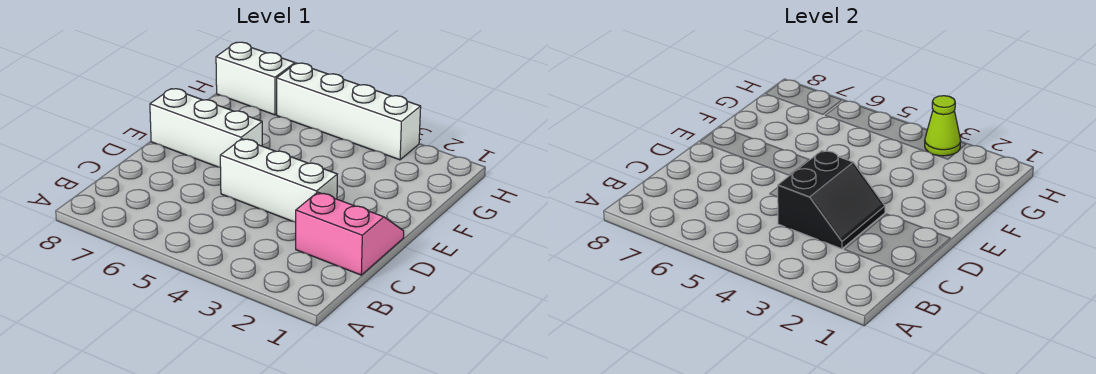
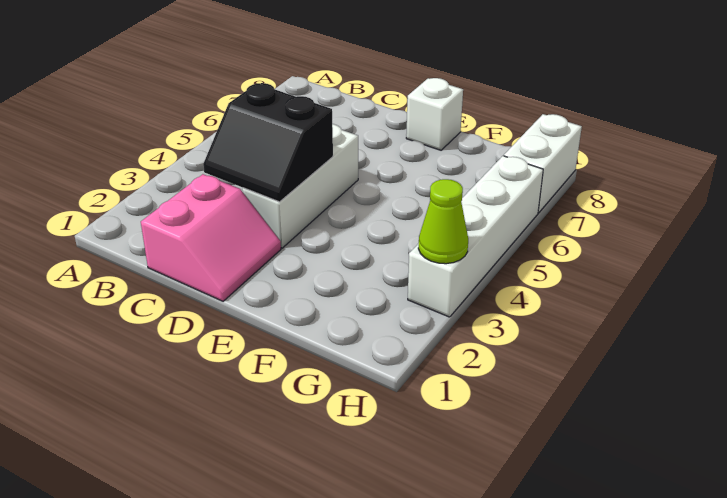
white 1x3 brick [150,89,262,168] -> white 1x1 brick [406,78,463,150]

